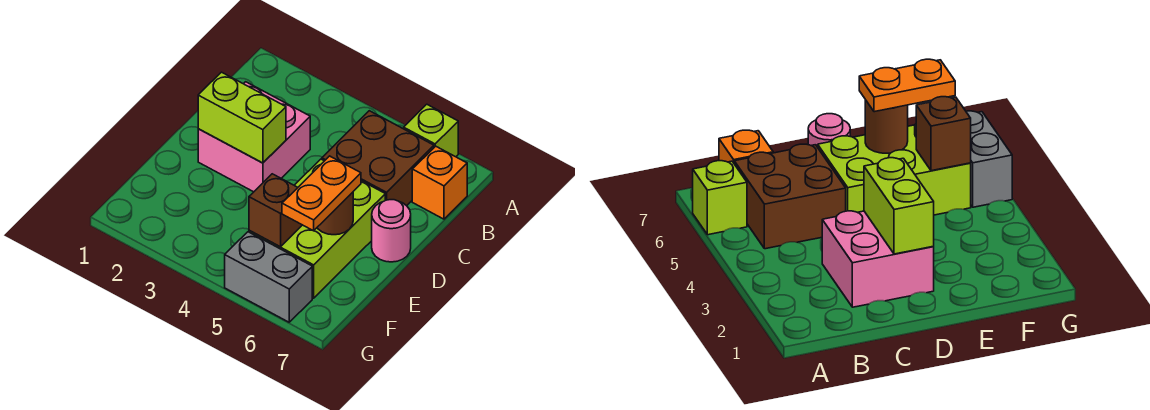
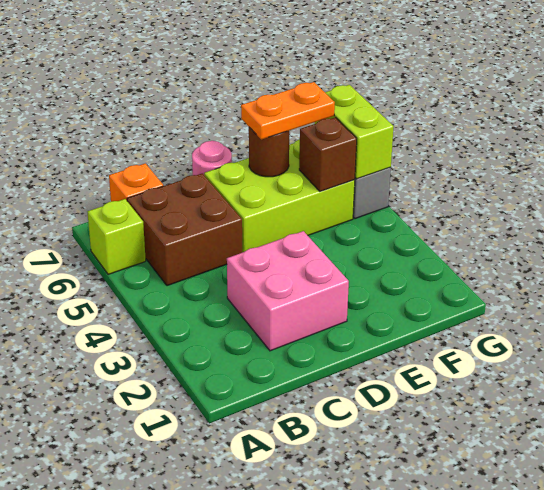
lime 1x2 brick [198,72,286,163] -> lime 1x2 brick moved to [315,85,394,179]

